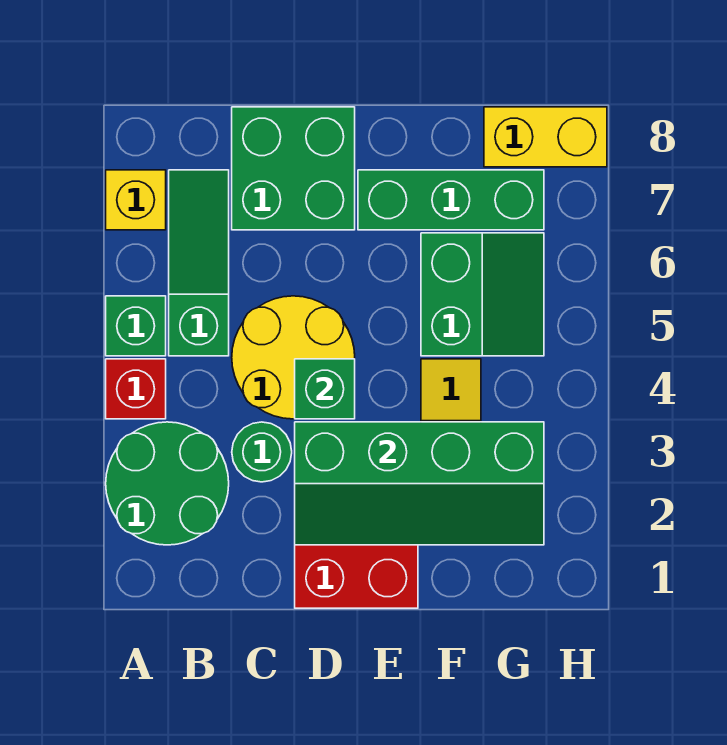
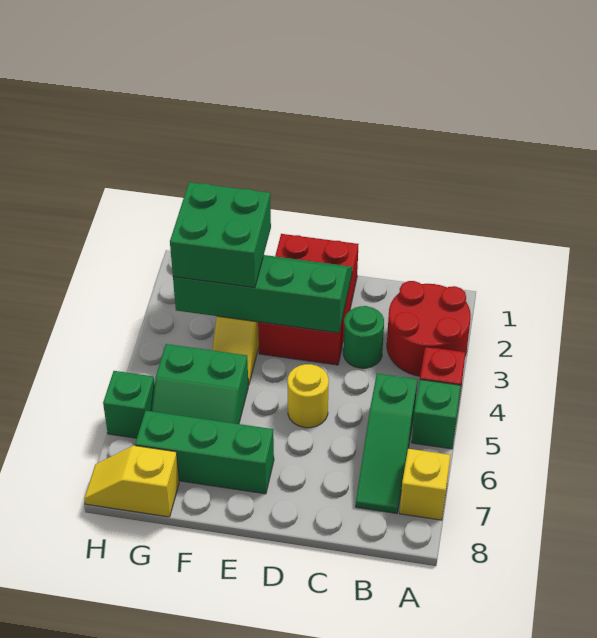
green 2x2 round brick [106,422,229,545] -> red 2x2 round brick [387,281,471,376]
yellow 2x2 round brick [232,296,355,419] -> yellow 1x1 round brick [288,364,329,428]
green 2x2 brick [232,107,355,230] -> green 2x2 brick moved to [170,182,271,288]
green 1x1 brick [295,359,355,419] -> green 1x1 brick moved to [103,371,155,438]
green 2x2 slope [421,233,544,356] -> green 2x2 slope turned to [152,344,248,424]
yellow 1x2 brick [484,107,607,167] -> yellow 1x2 slope [84,445,179,517]

